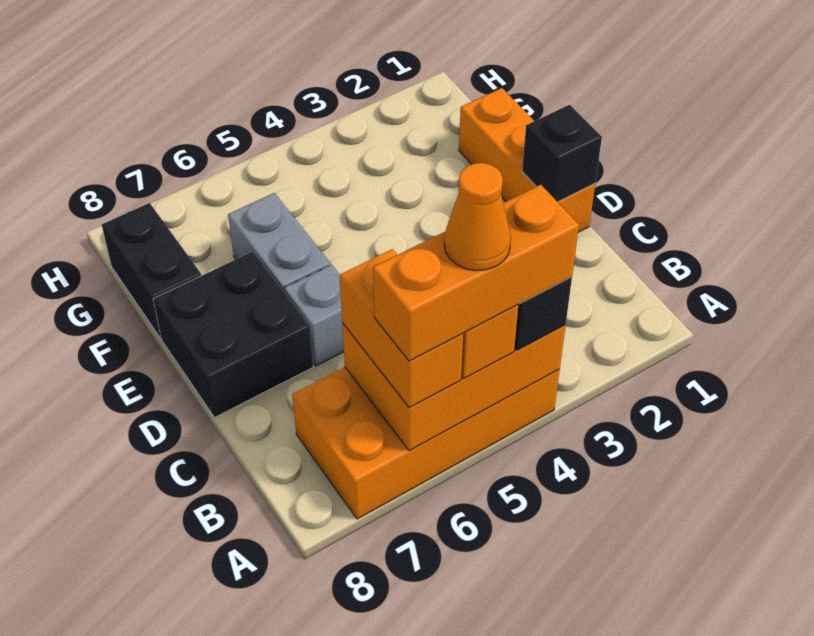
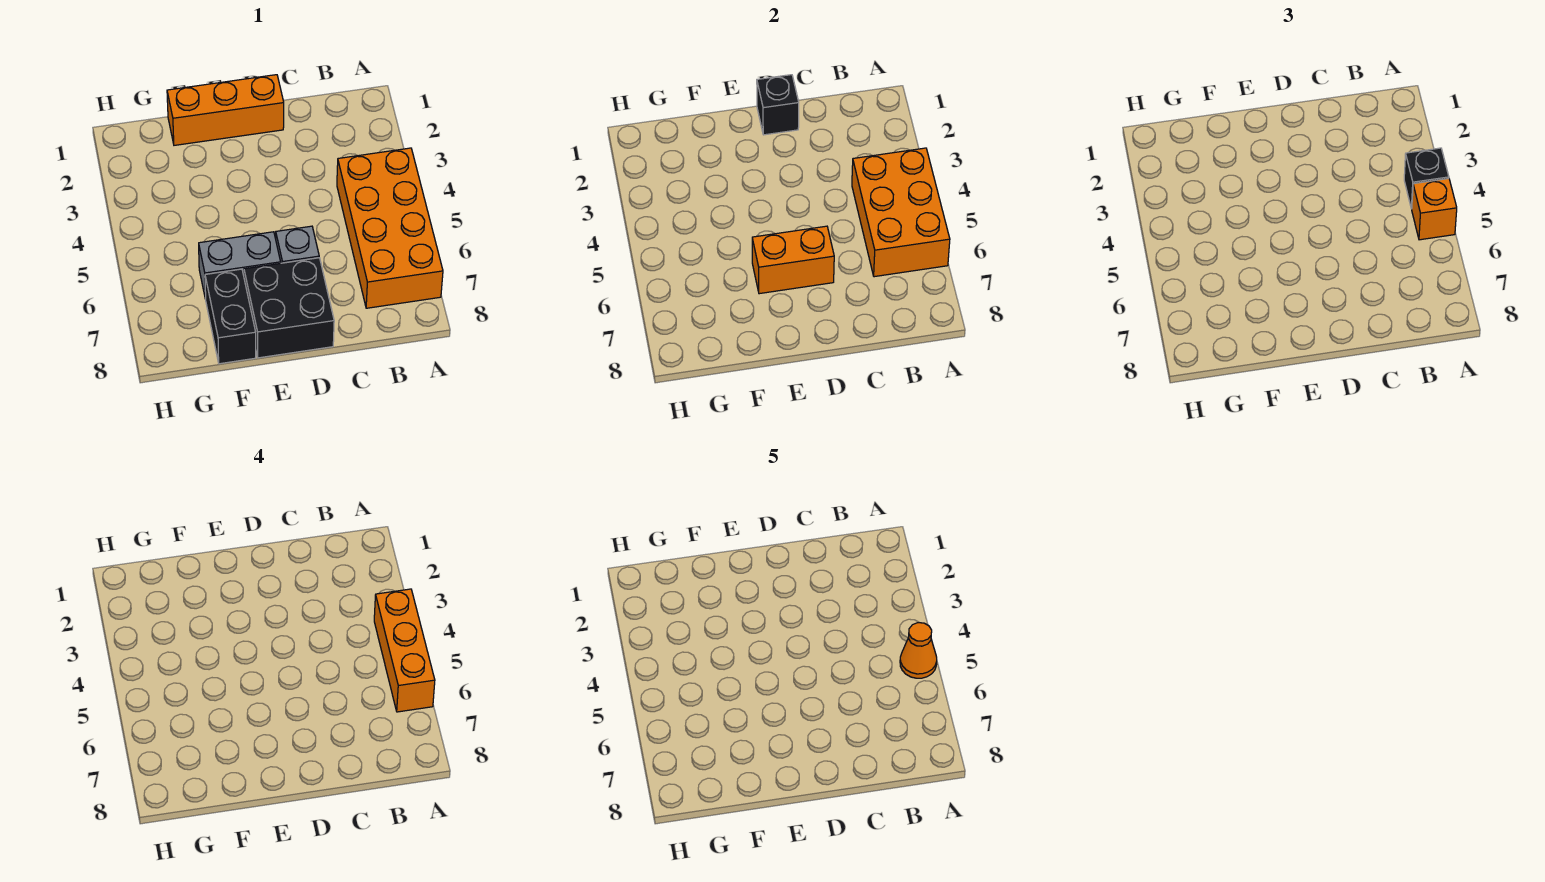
orange 1x2 brick [340,249,463,408] -> orange 1x2 brick moved to [752,226,834,294]
black 1x2 brick [102,203,201,339] -> black 1x2 brick turned to [205,269,256,364]

